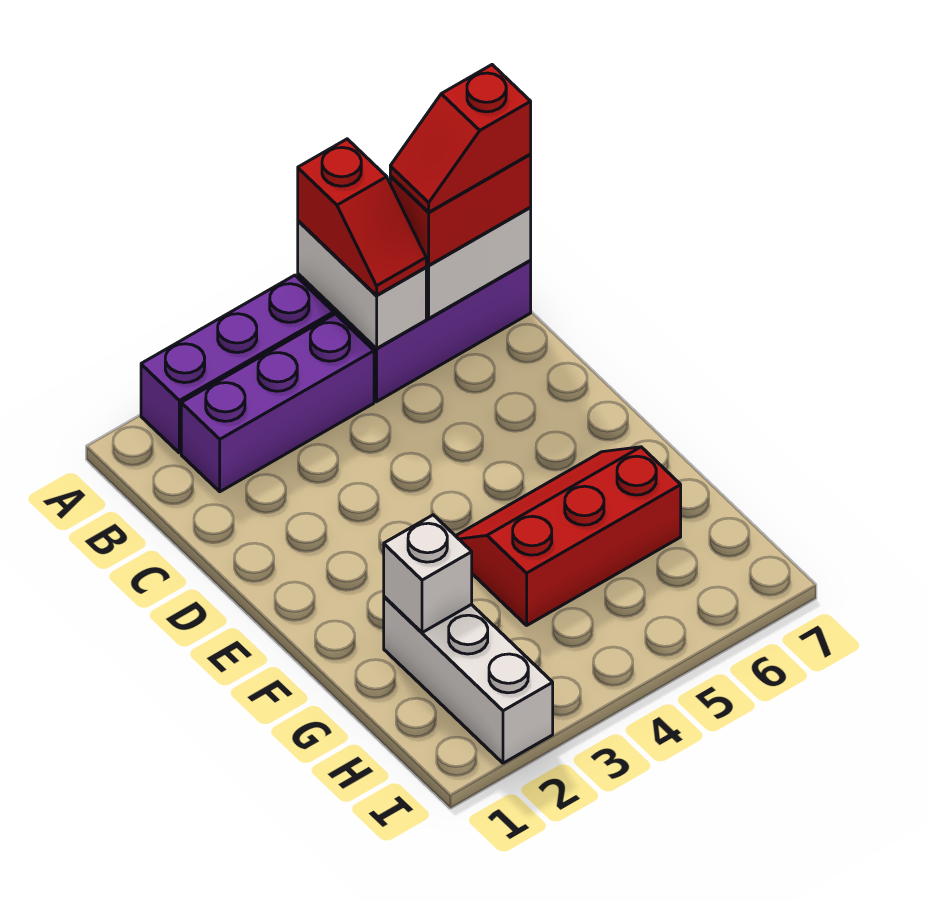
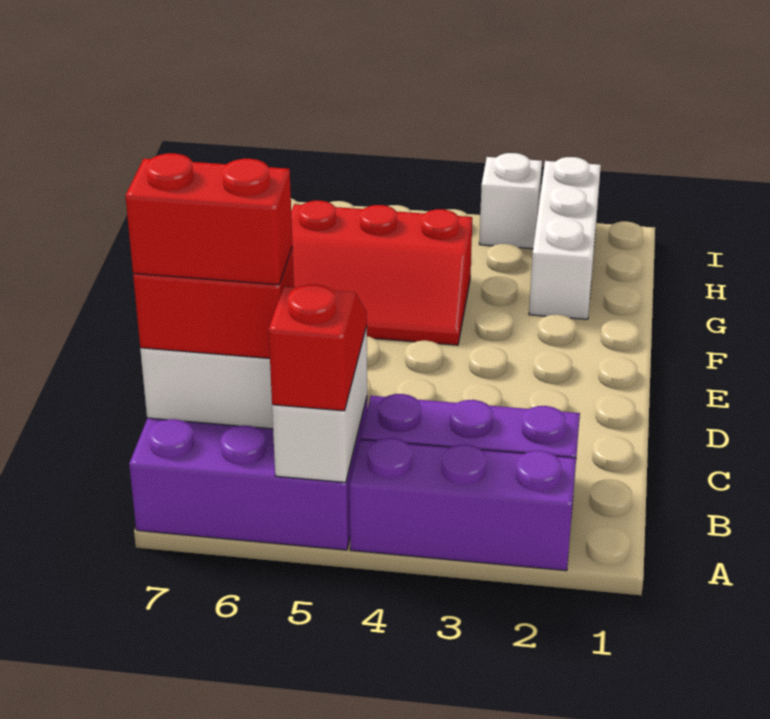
red 1x2 slope [390,65,531,212] -> red 1x2 brick [125,153,292,285]
white 1x1 brick [384,515,472,633] -> white 1x1 brick moved to [479,153,542,249]

